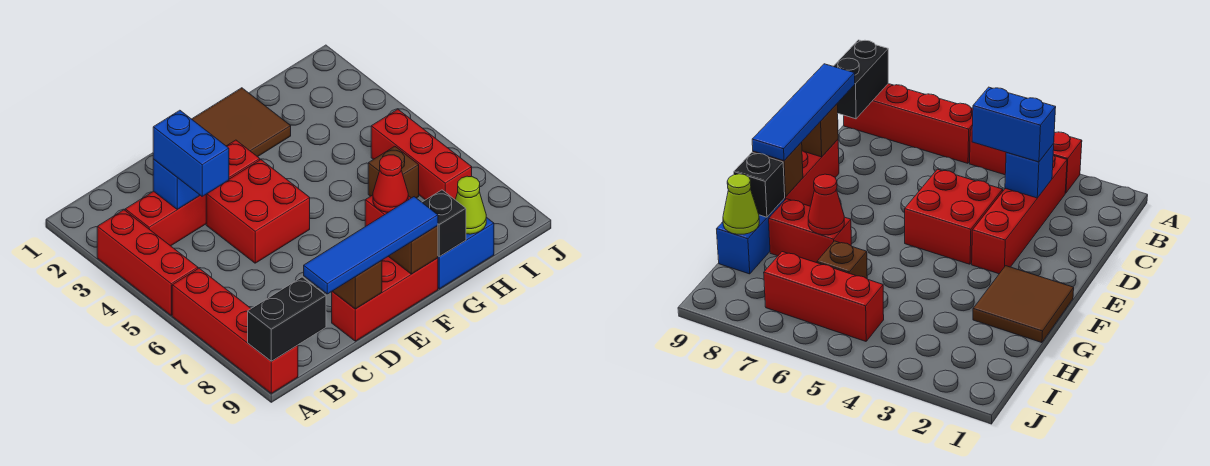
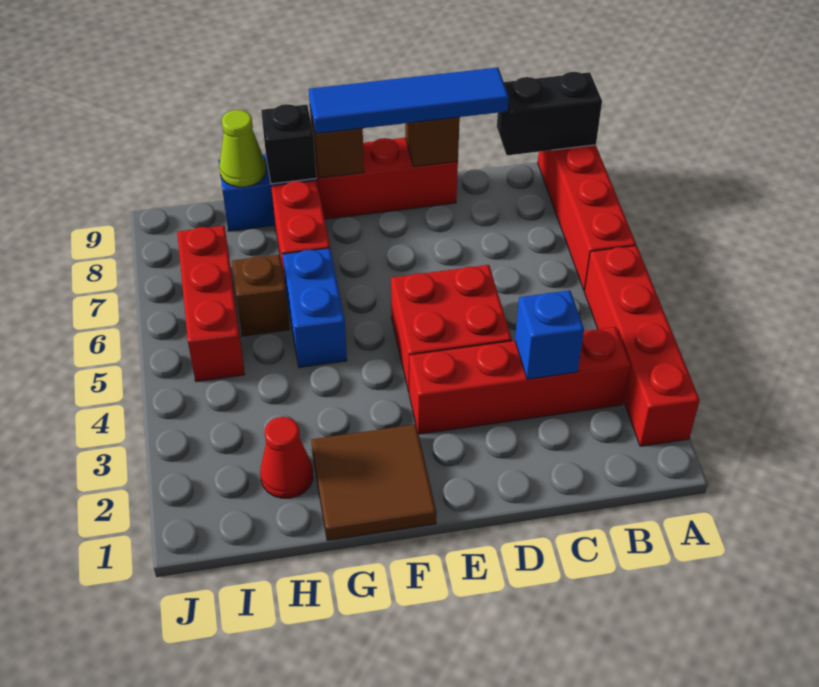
red 1x3 brick [97,210,198,315] -> red 1x4 brick [584,246,700,446]
blue 1x2 brick [153,110,229,196] -> blue 1x2 brick moved to [282,248,347,368]
red 1x1 cone [373,155,408,212] -> red 1x1 cone moved to [260,417,313,498]

